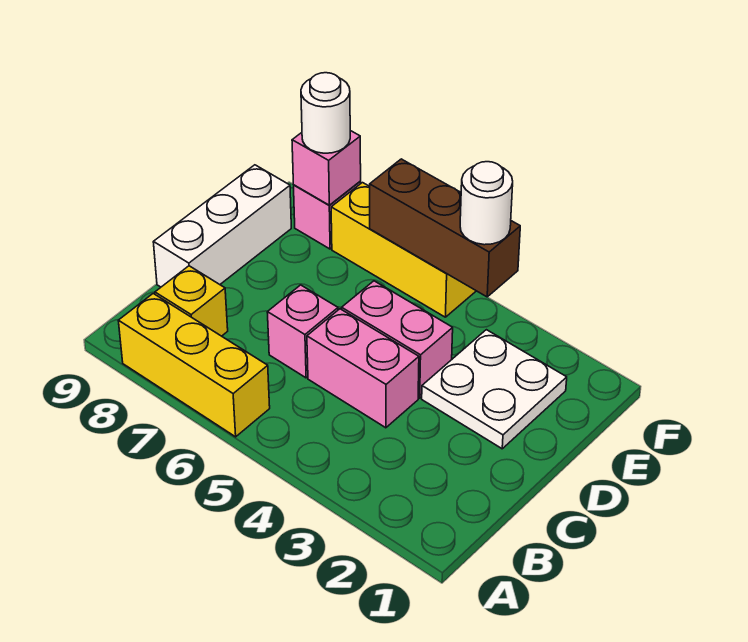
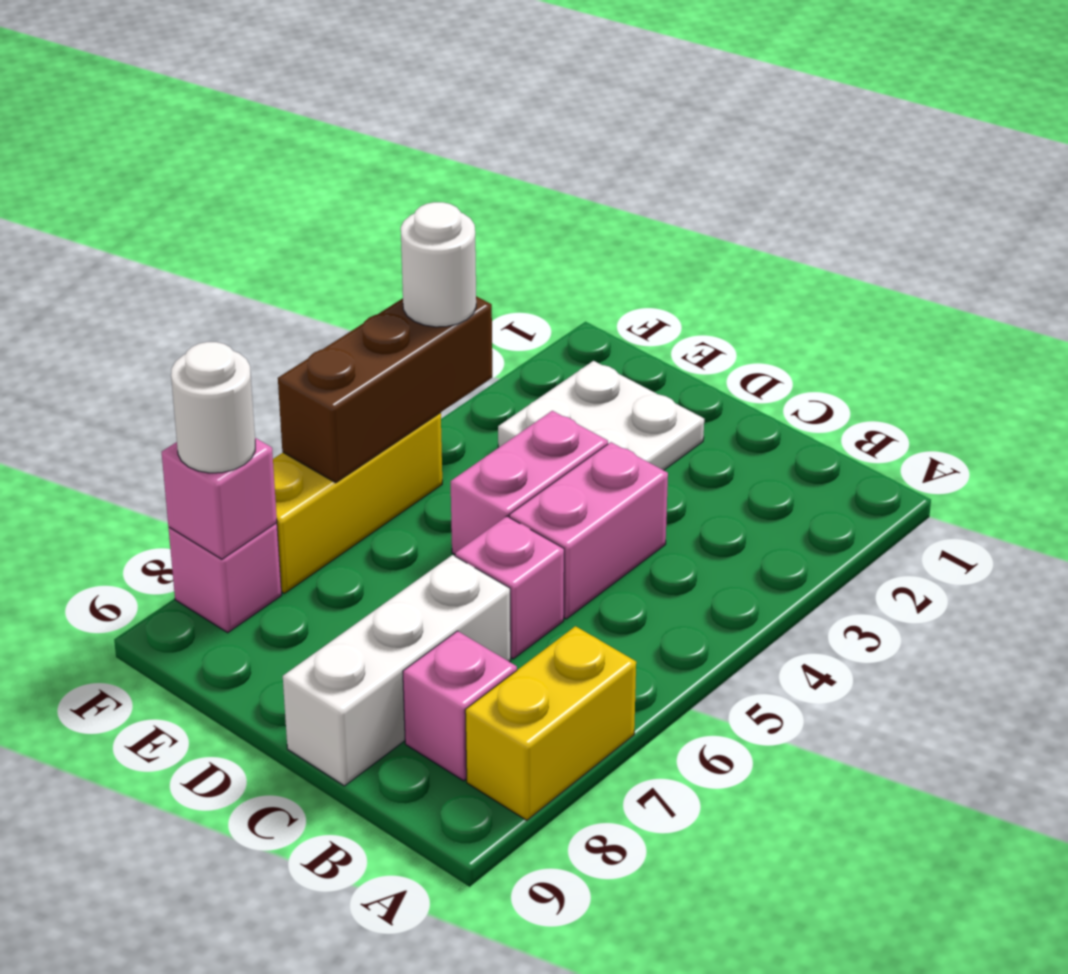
yellow 1x3 brick [118,294,270,437] -> yellow 1x2 brick [465,626,636,820]
yellow 1x1 brick [155,266,228,336] -> pink 1x1 brick [403,631,517,781]
white 1x3 brick [153,165,291,287] -> white 1x3 brick turned to [283,555,511,786]

